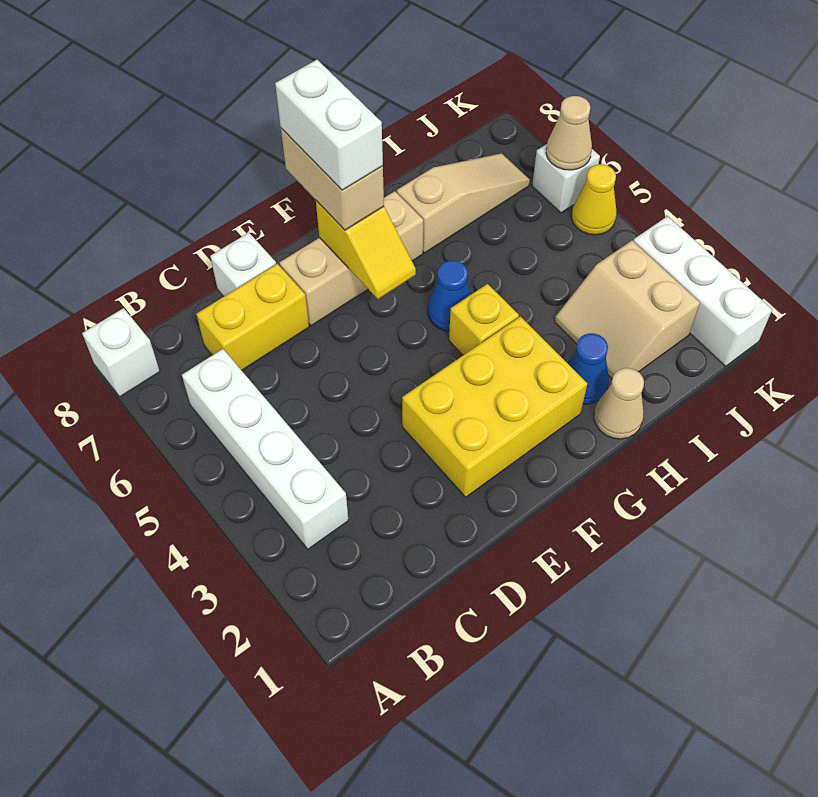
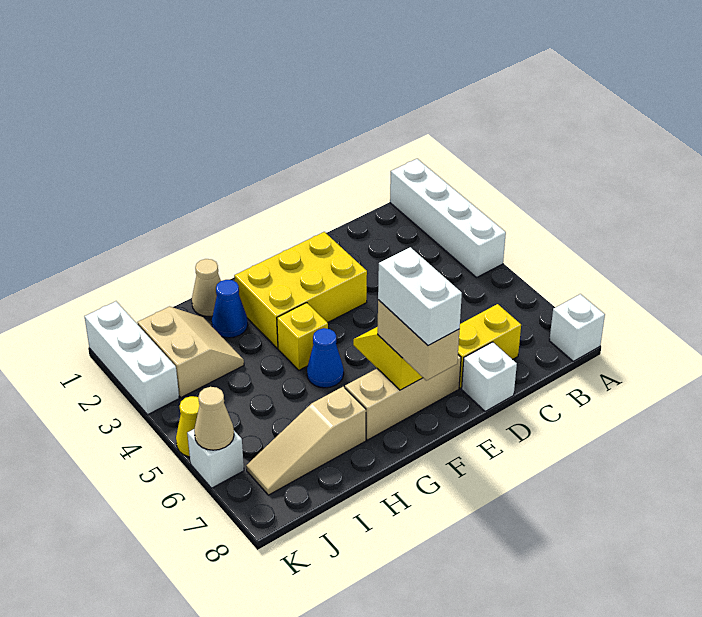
white 1x4 brick [182,349,348,549] -> white 1x4 brick moved to [390,159,506,277]

